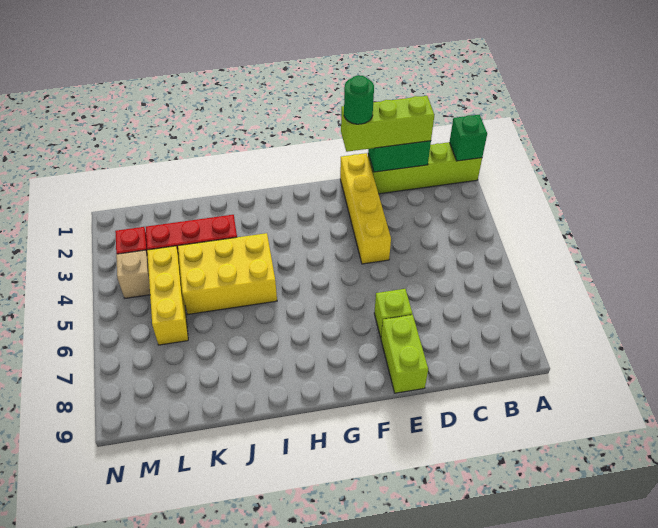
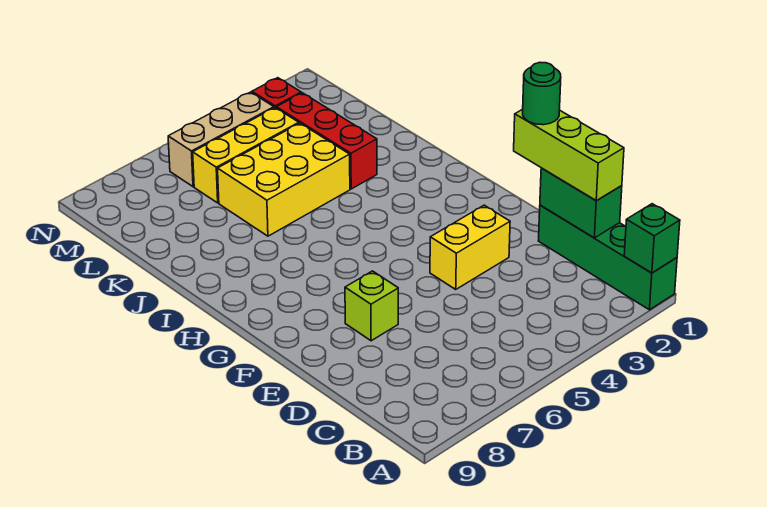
lime 1x4 brick [368,142,482,194] -> green 1x4 brick [539,205,677,310]
yellow 1x4 brick [340,153,391,264] -> yellow 1x2 brick [430,205,510,289]
lime 1x2 brick [381,315,428,393] -> none
yellow 2x3 brick [178,233,277,314] -> yellow 2x3 brick turned to [218,123,350,236]
tan 1x1 brick [116,250,150,298] -> tan 1x3 brick [168,92,274,187]

